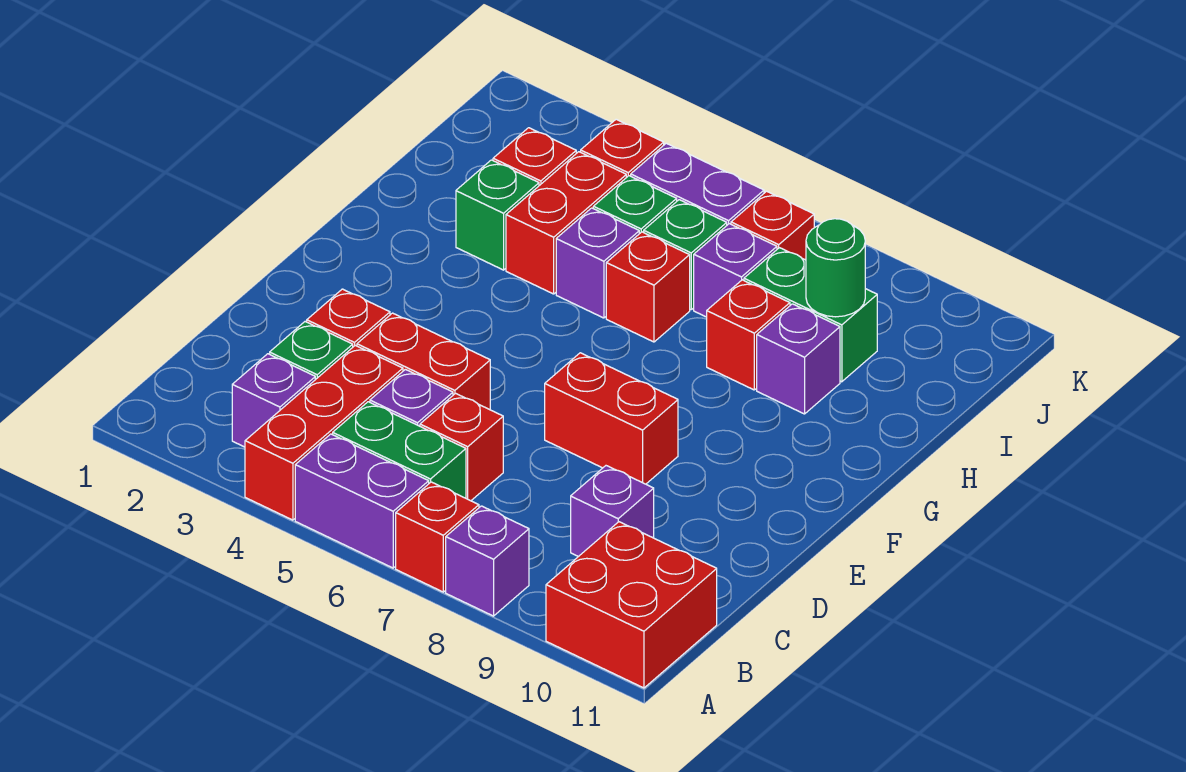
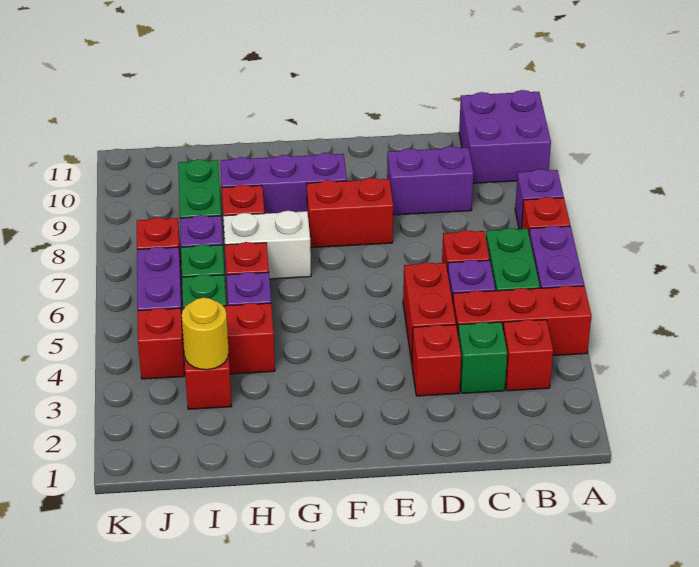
red 2x2 brick [546,522,717,688] -> purple 2x2 brick [459,90,551,183]
purple 1x1 brick [232,354,315,447] -> red 1x1 brick [503,320,553,391]
purple 1x1 brick [571,466,654,557] -> purple 1x2 brick [387,146,473,215]
red 1x2 brick [545,353,678,484] -> red 1x2 brick turned to [307,178,393,248]
none -> white 1x2 brick [223,211,311,279]
green 1x1 brick [456,160,539,270] -> none
purple 1x1 brick [757,304,840,414] -> purple 1x3 brick [220,153,347,214]
none -> yellow 1x1 round brick [181,298,229,370]
green 1x1 round brick [806,219,865,317] -> none

